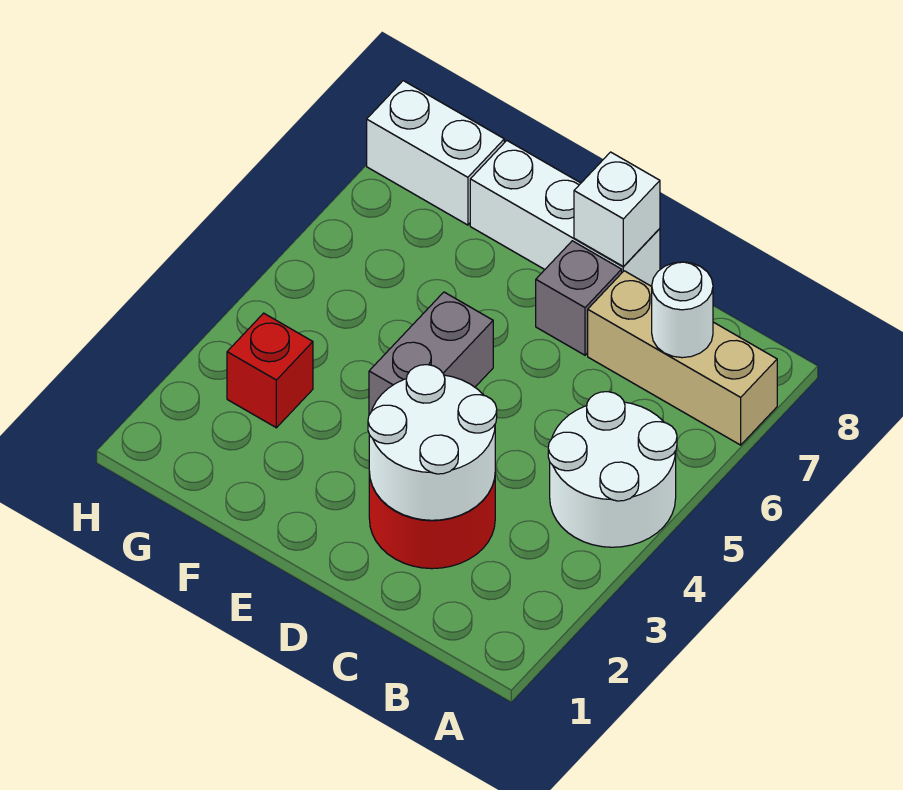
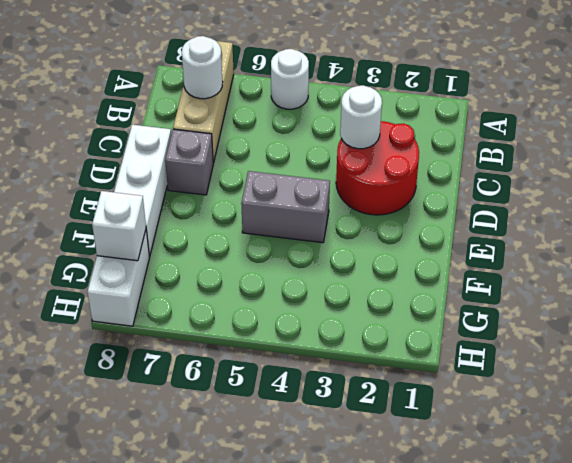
white 2x2 round brick [548,392,677,547] -> white 1x1 round brick [271,49,309,109]
white 2x2 round brick [368,365,497,520] -> white 1x1 round brick [340,86,382,149]
white 1x1 brick [574,152,660,267] -> white 1x1 brick moved to [92,191,146,261]
red 1x1 brick [227,313,313,428] -> none

